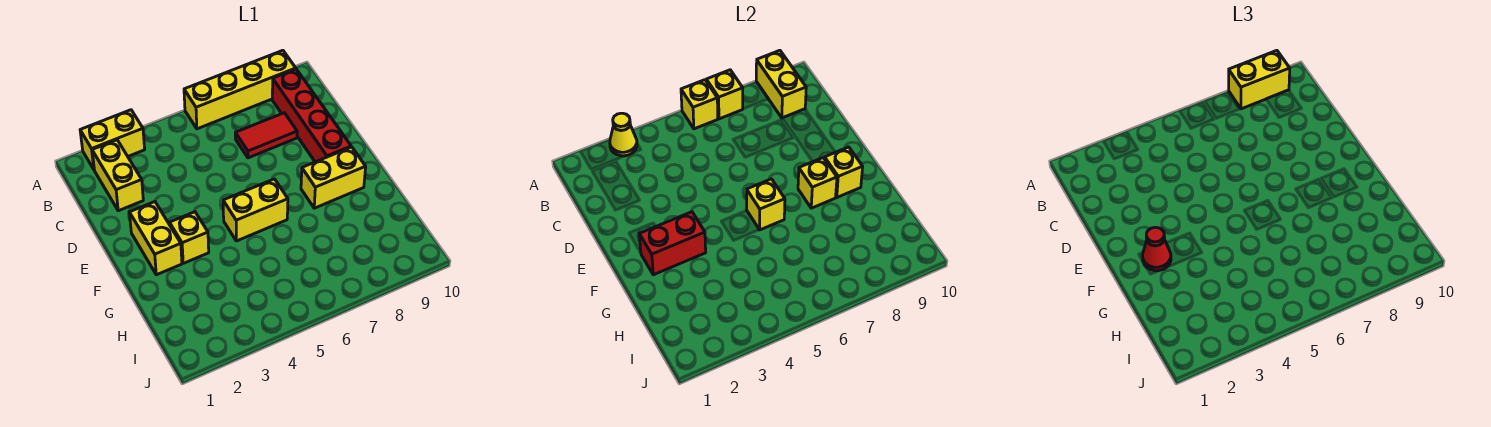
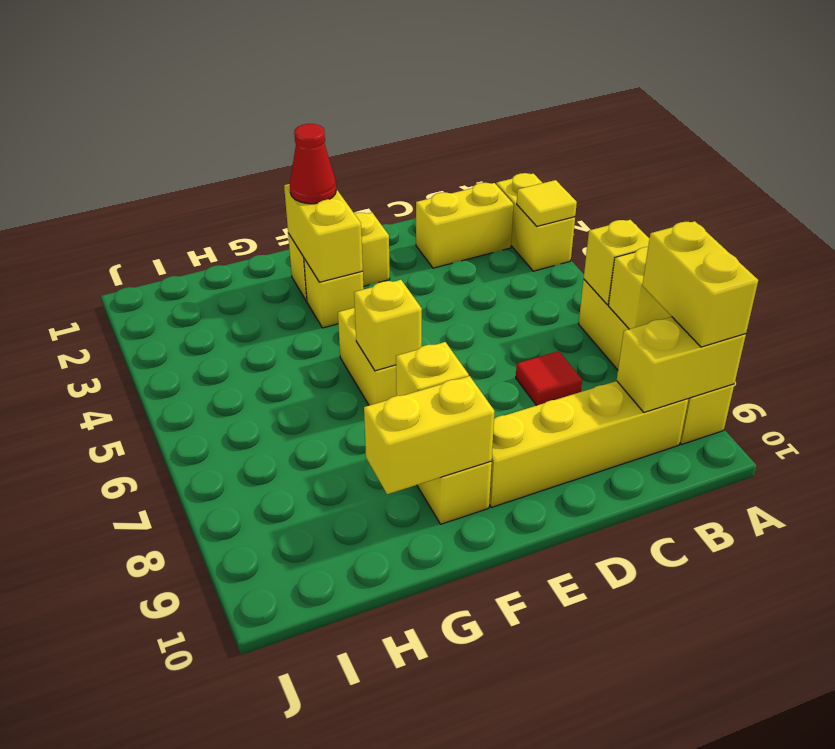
yellow 1x1 cone [610,113,637,156] -> yellow 1x1 tile [517,180,577,226]
red 1x4 brick [272,69,351,162] -> yellow 1x4 brick [489,381,688,507]
red 1x2 tile [235,113,297,158] -> red 1x1 tile [516,351,582,406]
red 1x2 brick [639,212,706,275] -> yellow 1x2 brick [284,184,363,282]
yellow 1x1 brick [825,147,863,197] -> yellow 1x2 brick [364,376,494,494]

